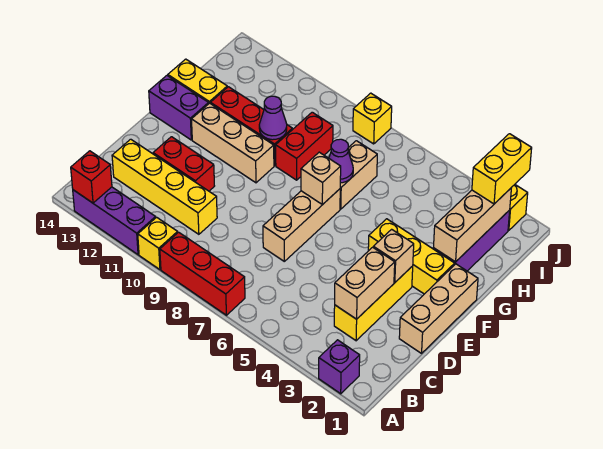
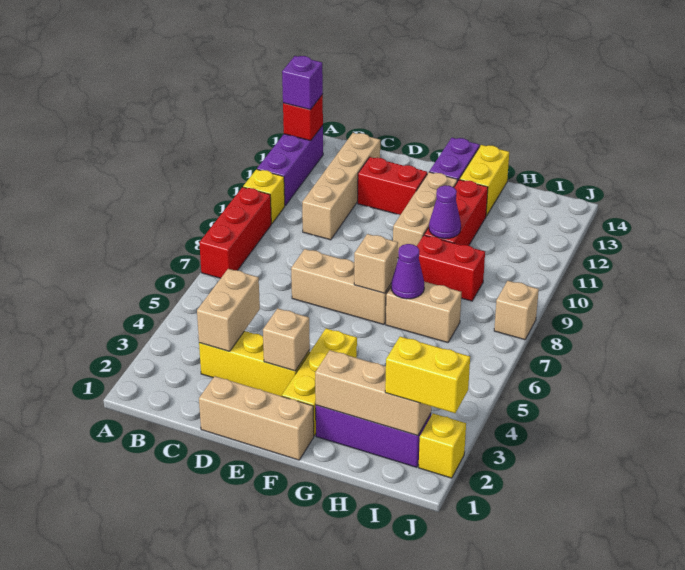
purple 1x1 brick [319,340,360,394] -> purple 1x1 brick moved to [282,56,323,109]
tan 1x2 brick [335,247,395,319] -> tan 1x2 brick turned to [197,269,260,351]
yellow 1x4 brick [112,139,217,234] -> tan 1x4 brick [302,133,380,240]
red 1x2 brick [153,137,214,191] -> red 1x2 brick turned to [358,157,427,215]
yellow 1x1 brick [353,93,392,144] -> tan 1x1 brick [494,281,539,340]

